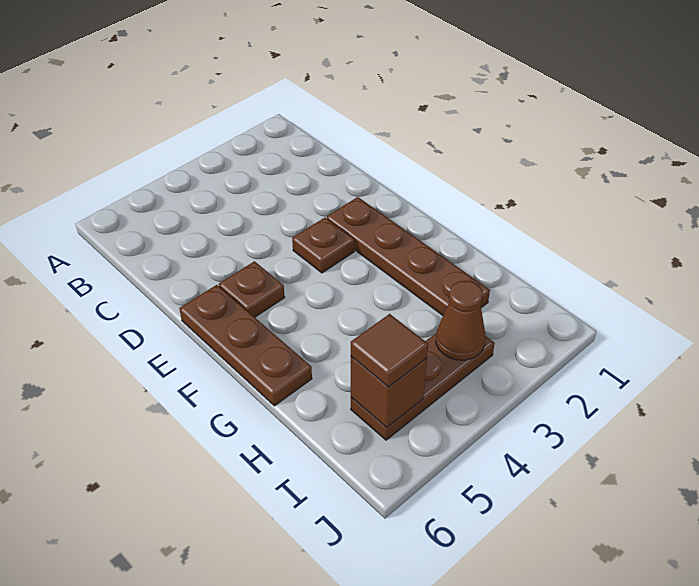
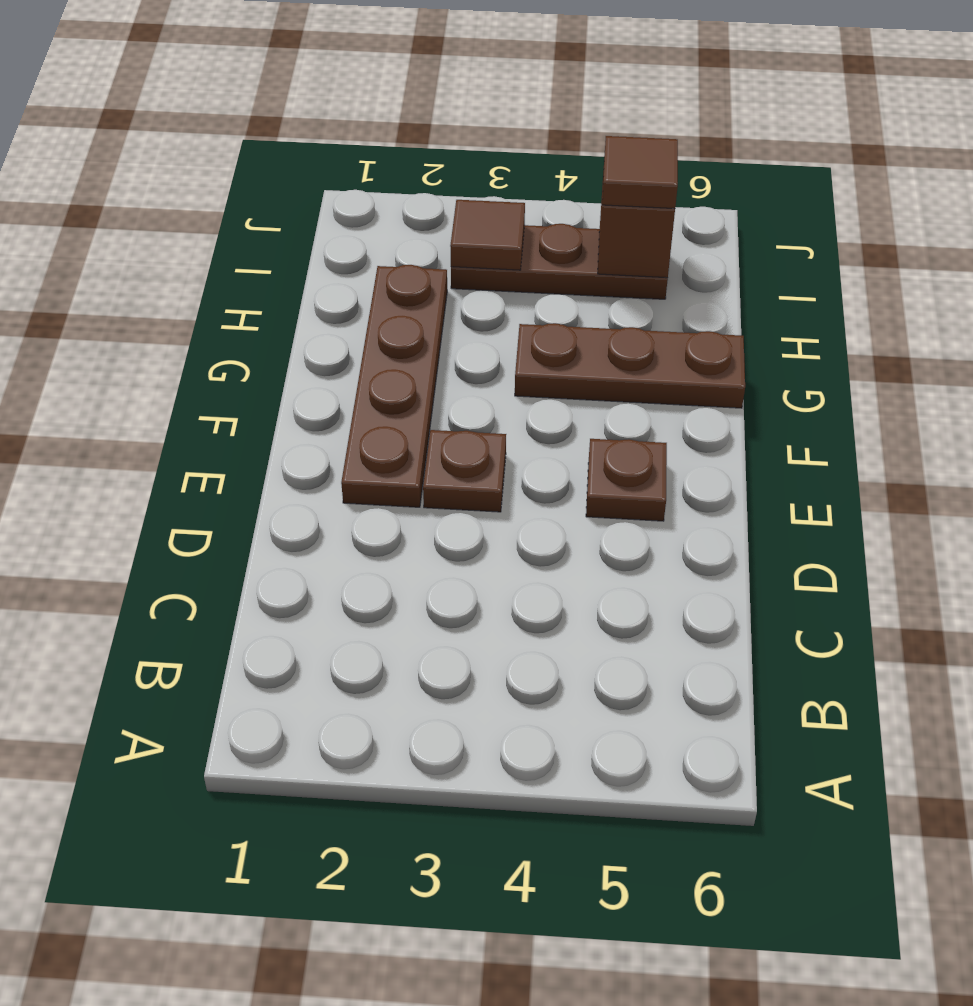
brown 1x3 plate [179,285,312,406] -> brown 1x3 plate turned to [515,323,745,408]
brown 1x1 cone [436,281,486,360] -> brown 1x1 tile [450,200,525,270]

